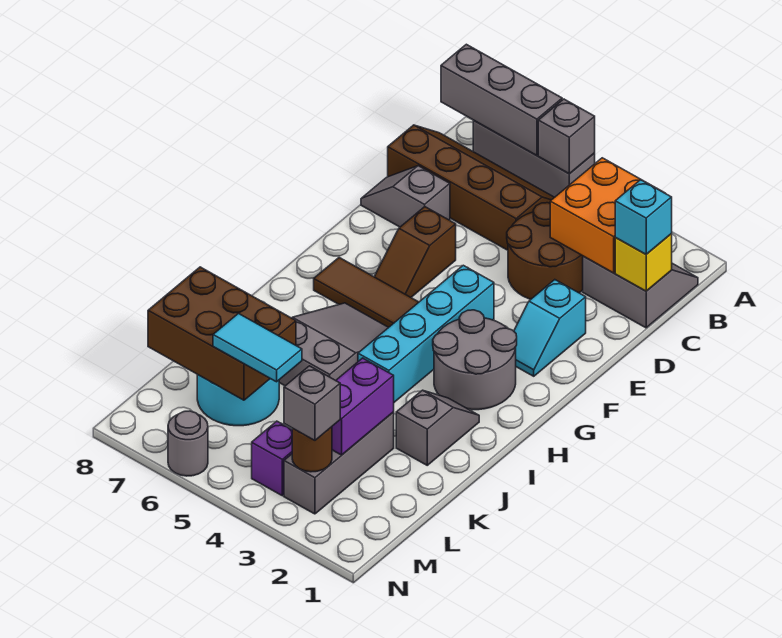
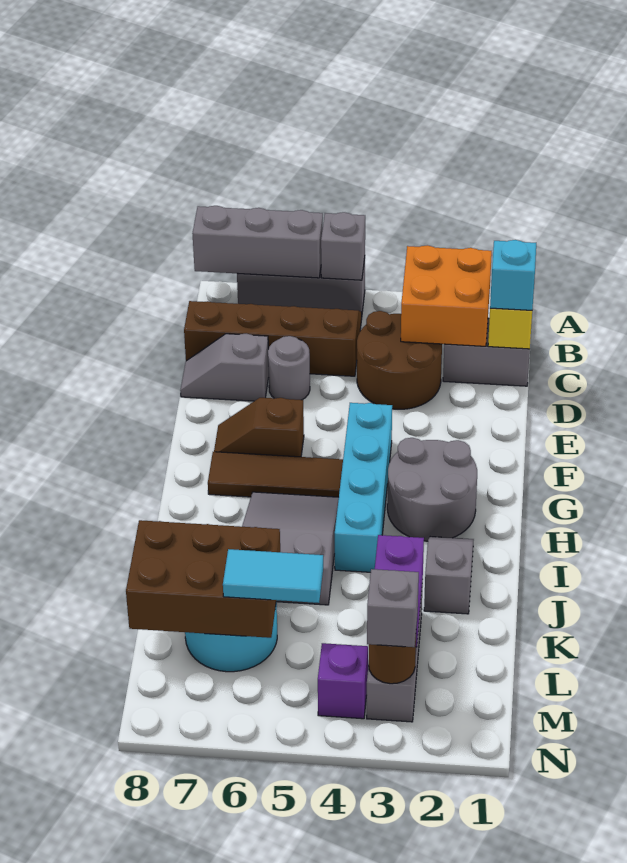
cyan 1x2 slope [514,280,586,376] -> none
brown 1x2 slope [374,207,456,297] -> brown 1x2 slope turned to [214,398,304,457]
grey 1x1 round brick [168,411,208,476] -> grey 1x1 round brick moved to [268,336,310,400]

